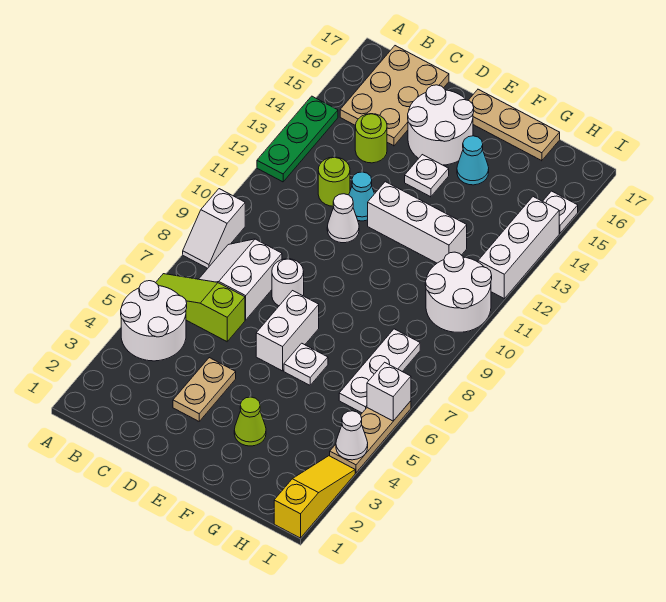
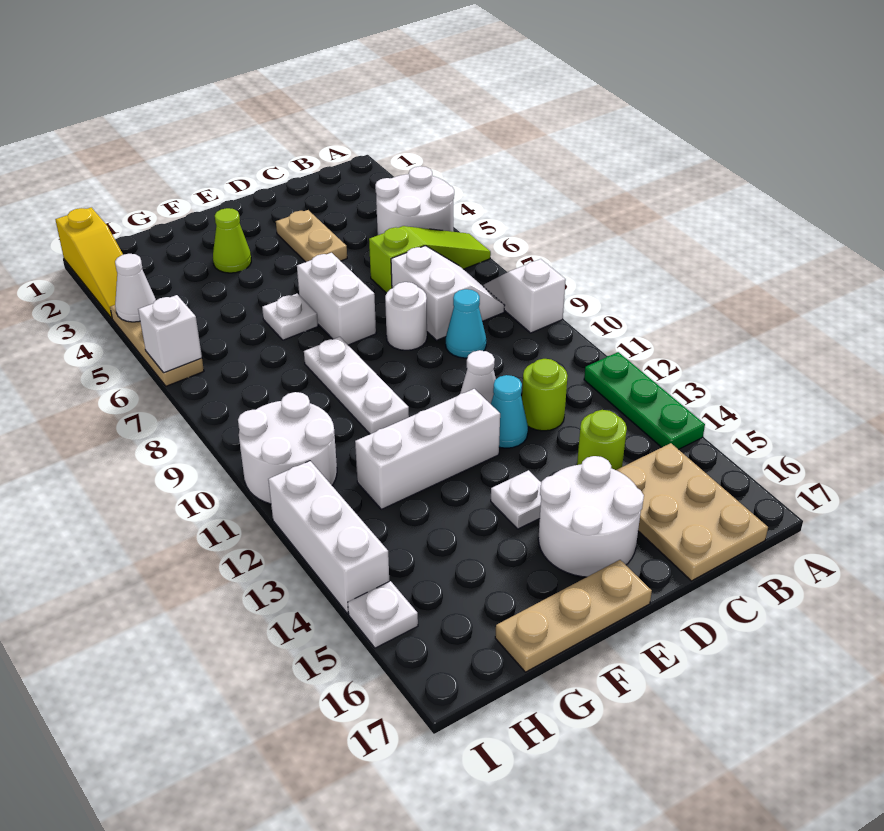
cyan 1x1 cone [457,136,489,185] -> cyan 1x1 cone moved to [446,289,486,358]
white 1x3 plate [339,329,420,413] -> white 1x3 plate moved to [304,337,409,434]

